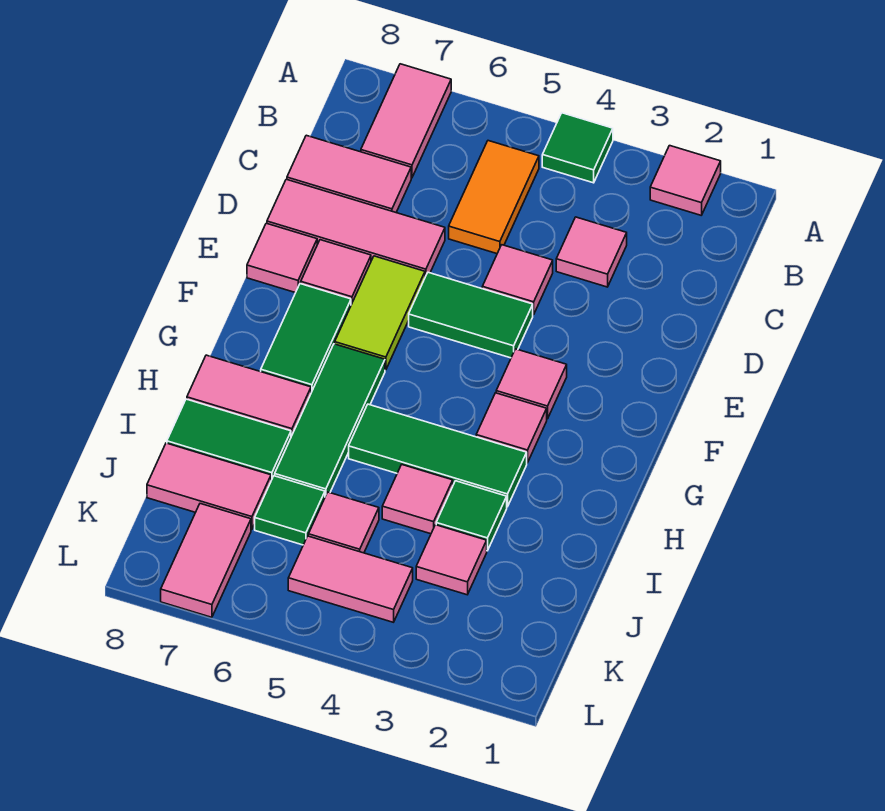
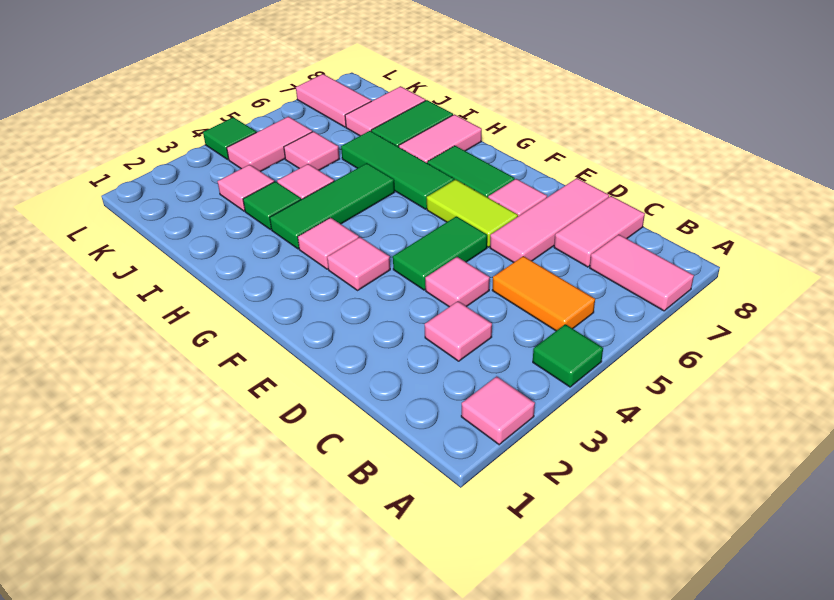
pink 1x1 tile [247,223,317,293] -> none
green 1x1 tile [255,476,325,545] -> green 1x1 tile moved to [203,117,256,159]

